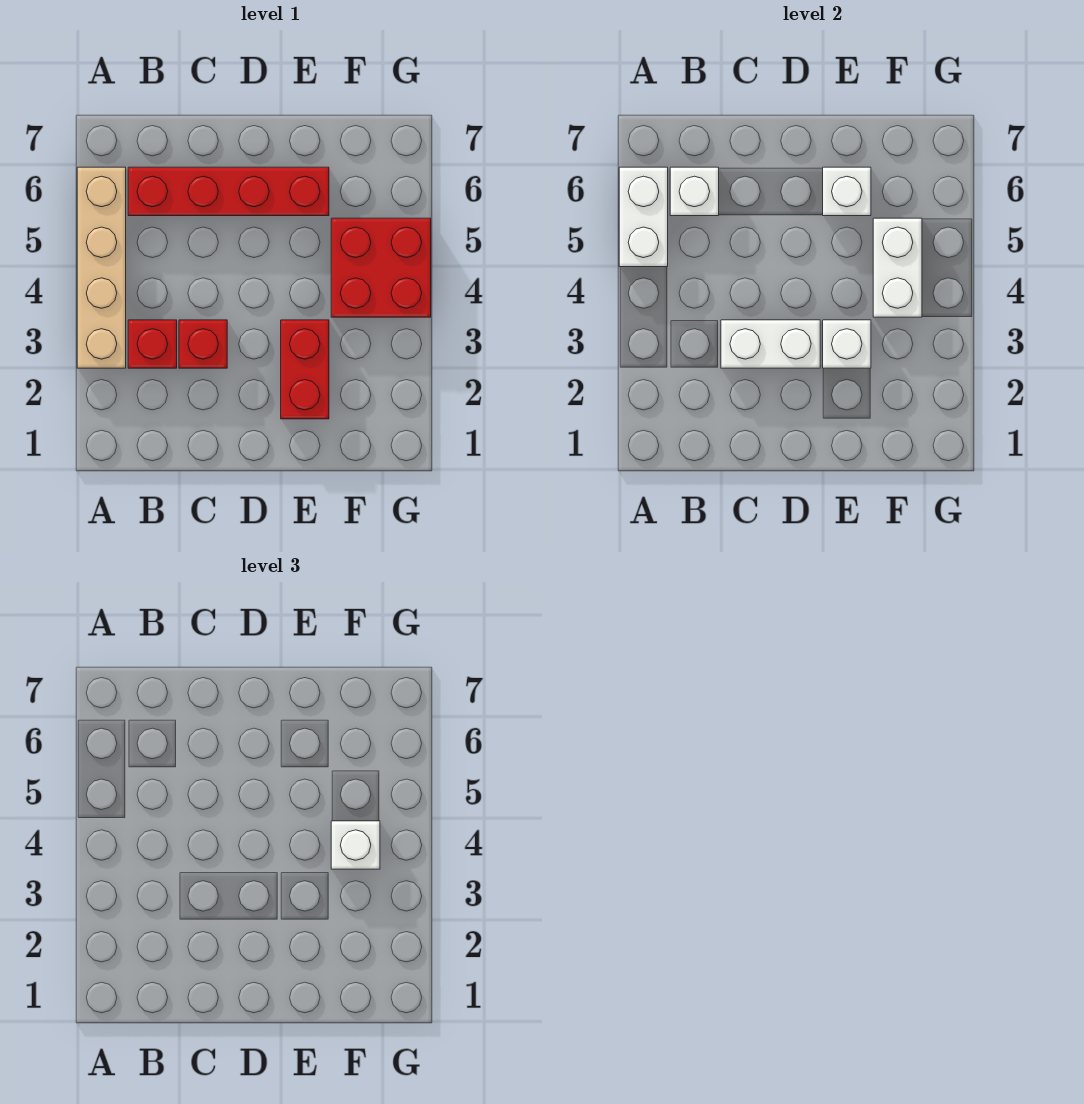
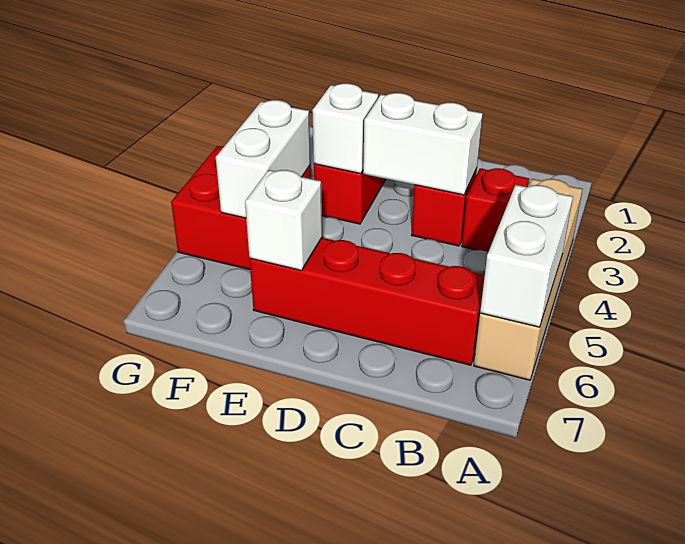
white 1x1 brick [670,167,719,216] -> none
white 1x1 brick [331,821,380,869] -> none

